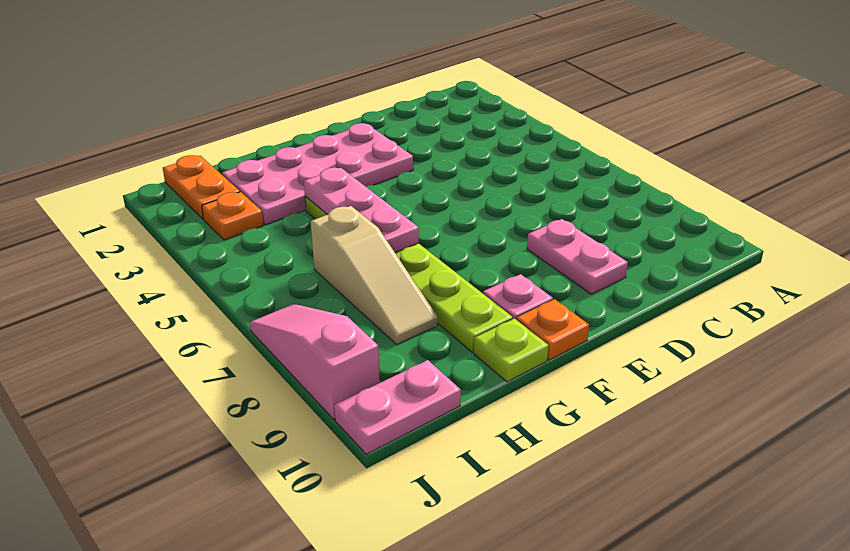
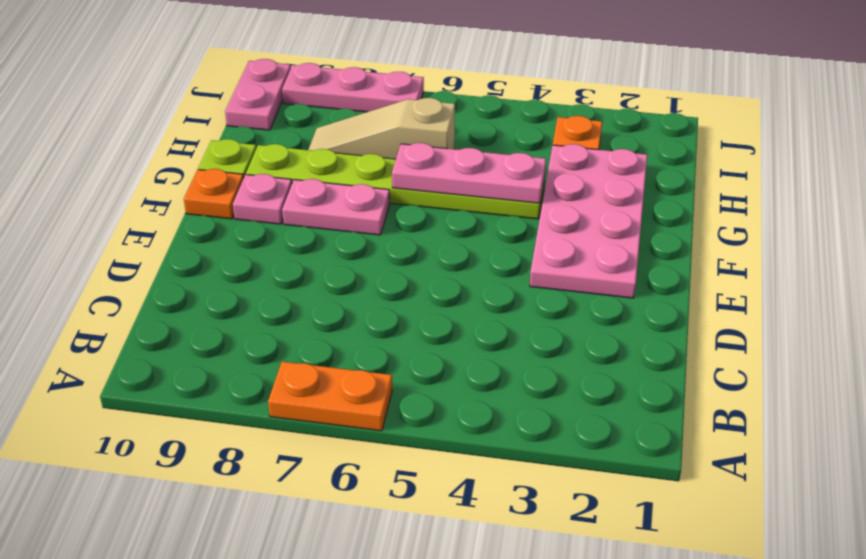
pink 1x2 plate [527,219,628,294] -> pink 1x2 plate moved to [282,179,390,235]
orange 1x2 plate [163,155,240,219] -> orange 1x2 plate moved to [268,362,392,431]
pink 1x3 slope [250,304,380,420] -> pink 1x3 plate [282,63,424,112]

